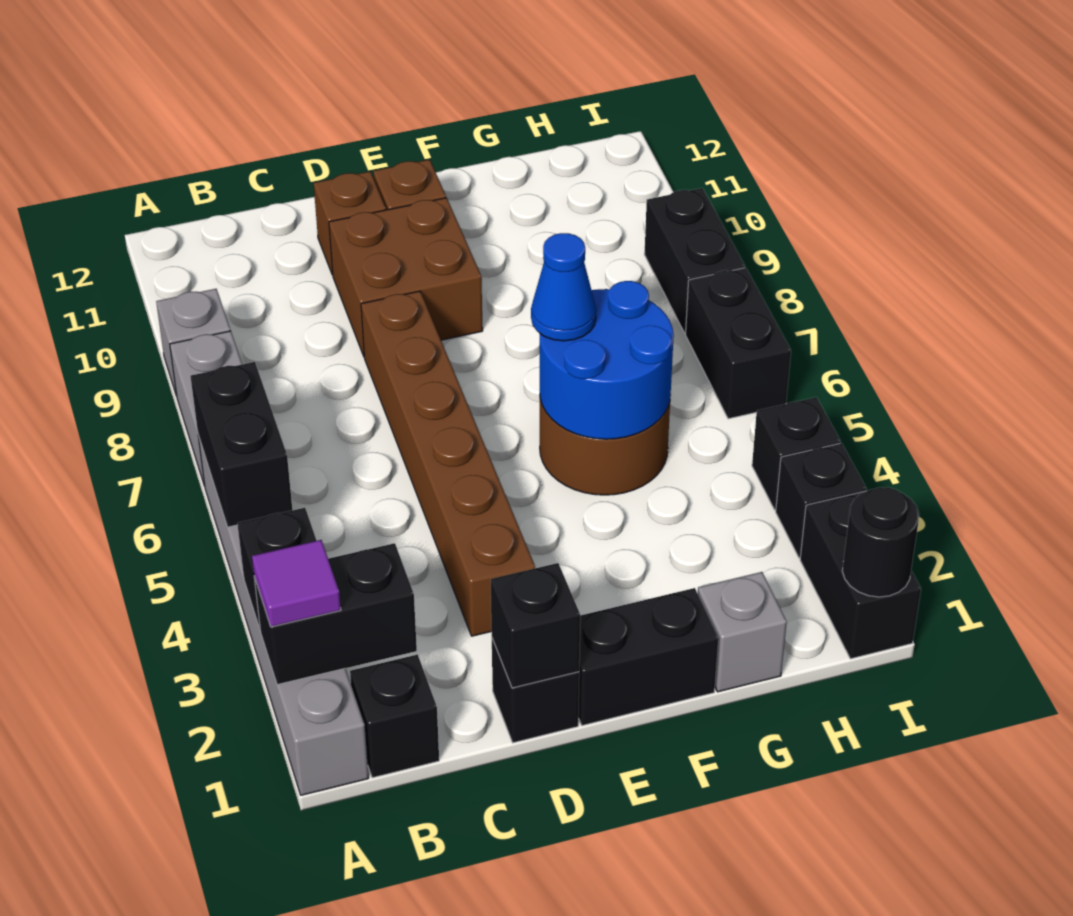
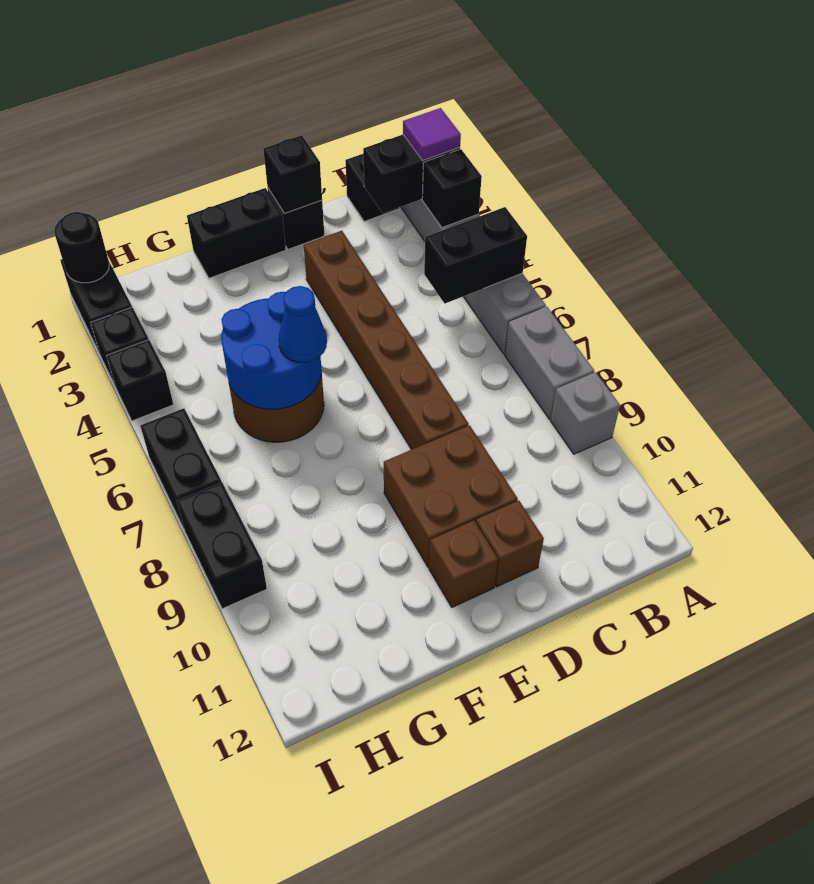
black 1x2 brick [191,362,292,527] -> black 1x2 brick turned to [424,207,527,303]
grey 1x1 brick [698,572,787,692] -> none

